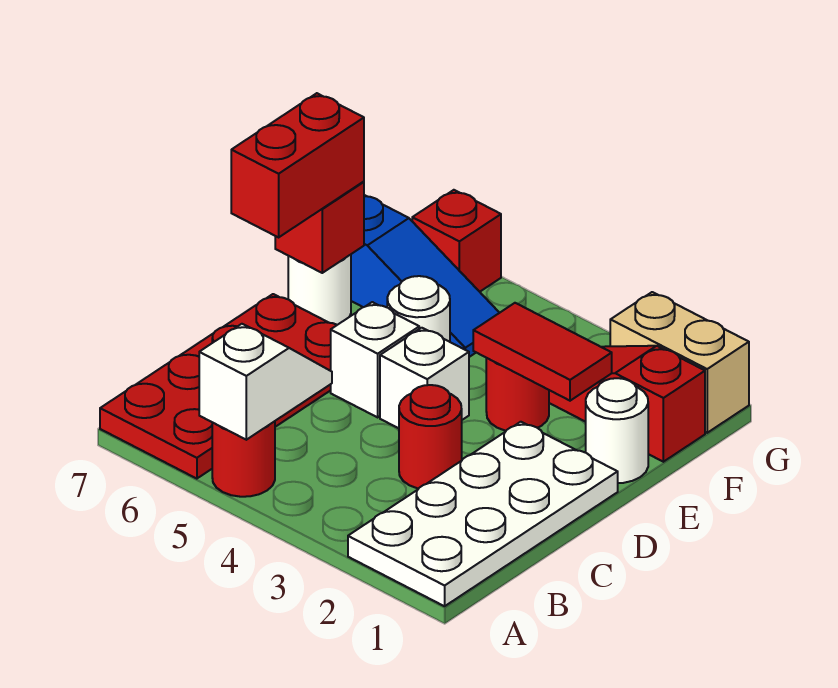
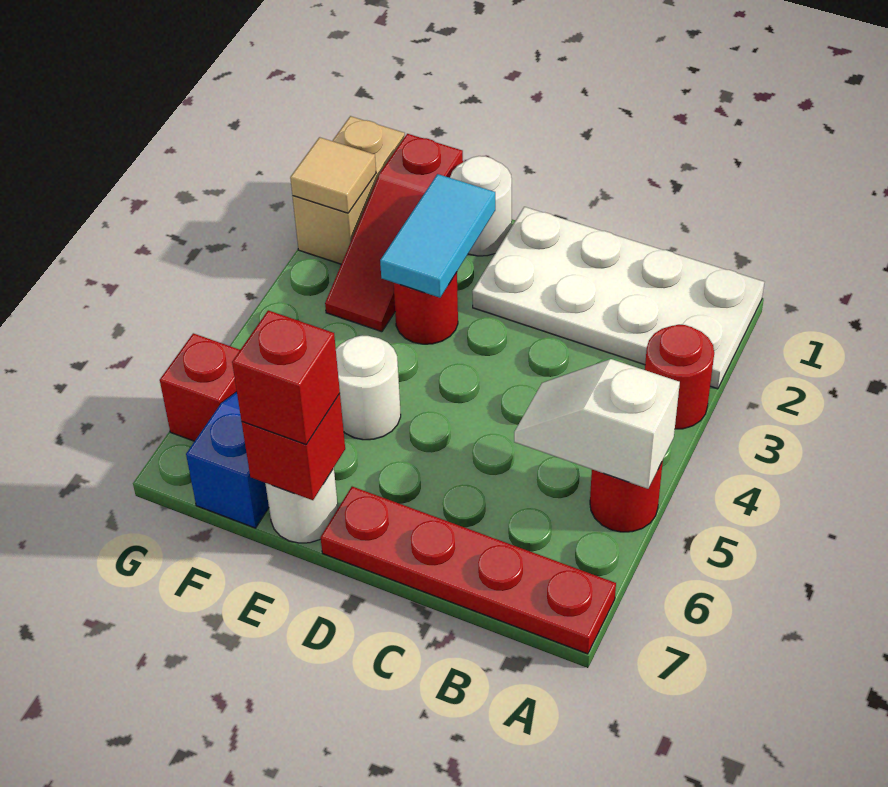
red 2x4 plate [100,294,337,479] -> red 1x4 plate [321,487,616,654]
red 1x1 round brick [399,385,462,489] -> red 1x1 round brick moved to [645,325,714,429]
white 1x1 brick [380,328,469,428] -> none
white 1x1 brick [331,302,419,417] -> none
red 1x2 brick [231,93,364,237] -> red 1x1 brick [232,310,340,444]
red 1x2 tile [473,303,612,401] -> cyan 1x2 tile [380,174,495,298]
none -> tan 1x1 tile [290,137,376,213]

